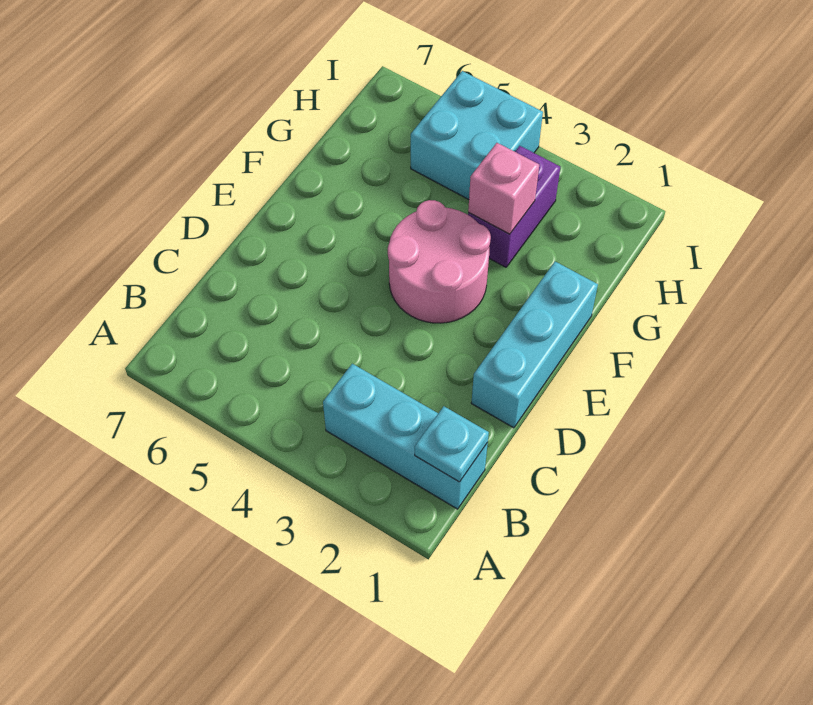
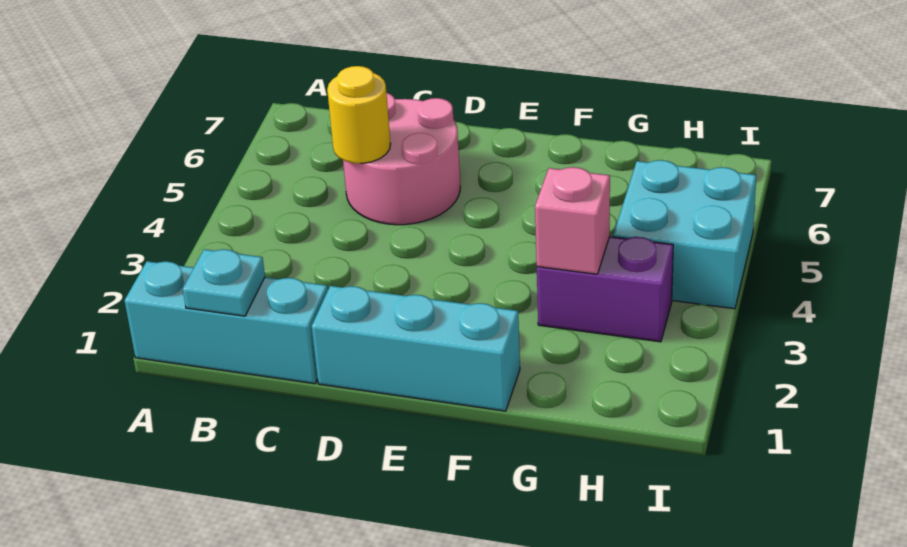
cyan 1x3 brick [323,364,488,509] -> cyan 1x3 brick turned to [125,261,328,384]
none -> yellow 1x1 round brick [327,66,391,163]
pink 2x2 round brick [388,200,491,323] -> pink 2x2 round brick moved to [343,93,460,225]

